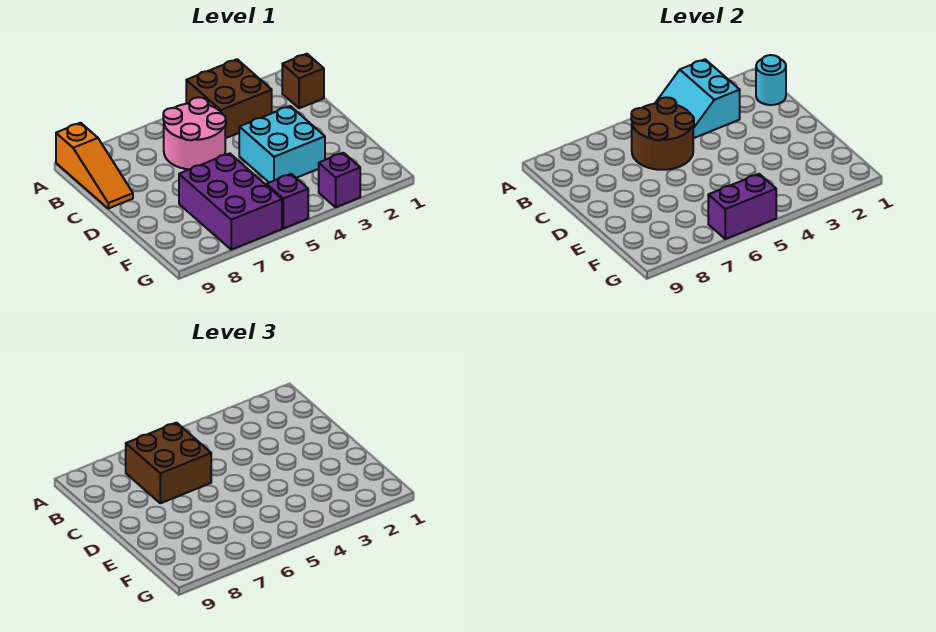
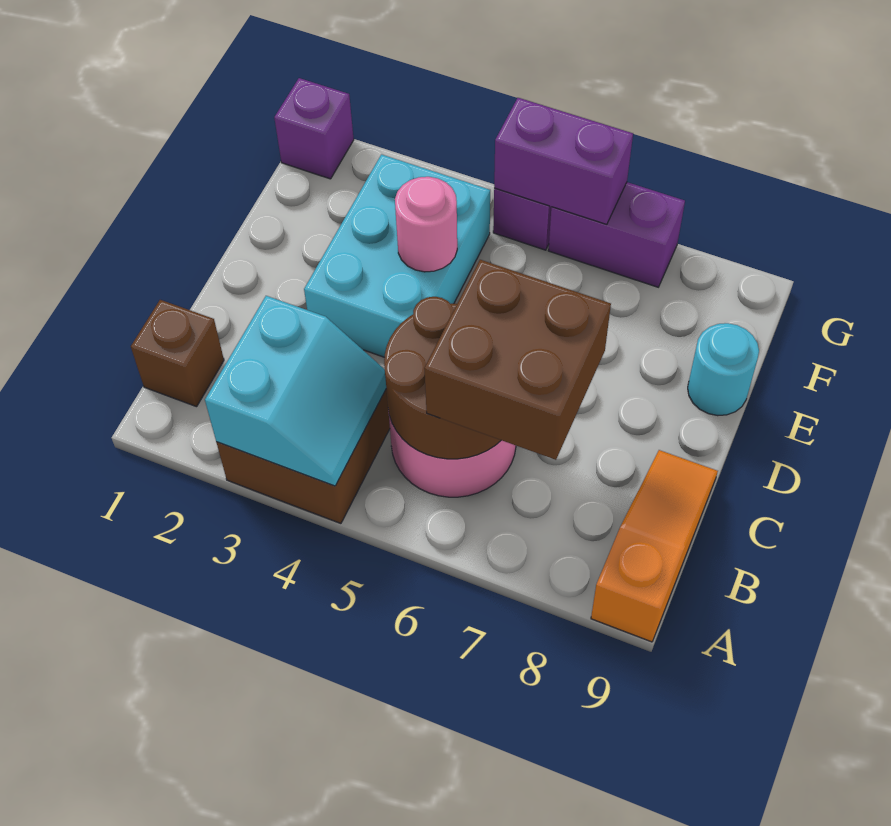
cyan 1x1 round brick [756,55,786,105] -> cyan 1x1 round brick moved to [688,323,759,416]
cyan 2x2 brick [239,106,325,183] -> cyan 2x3 brick [304,155,490,357]
none -> pink 1x1 round brick [395,177,457,272]
purple 2x3 brick [179,153,282,250] -> purple 1x2 brick [548,182,685,287]
purple 1x1 brick [319,153,360,207] -> purple 1x1 brick moved to [274,78,354,179]

